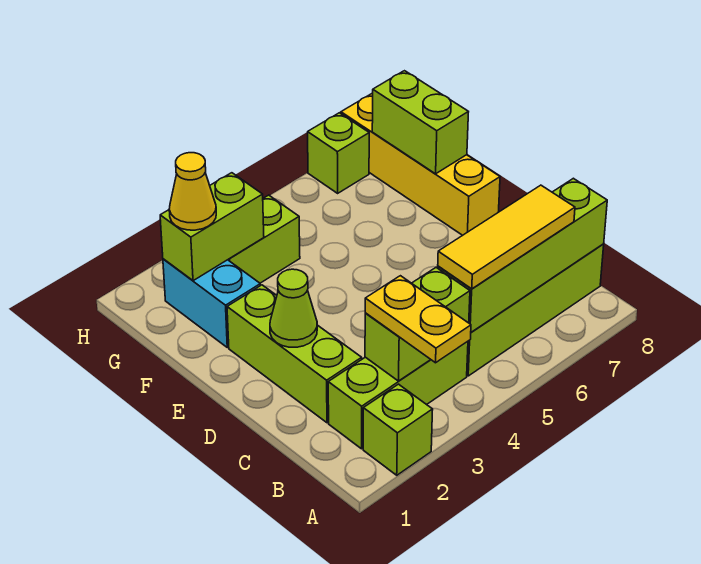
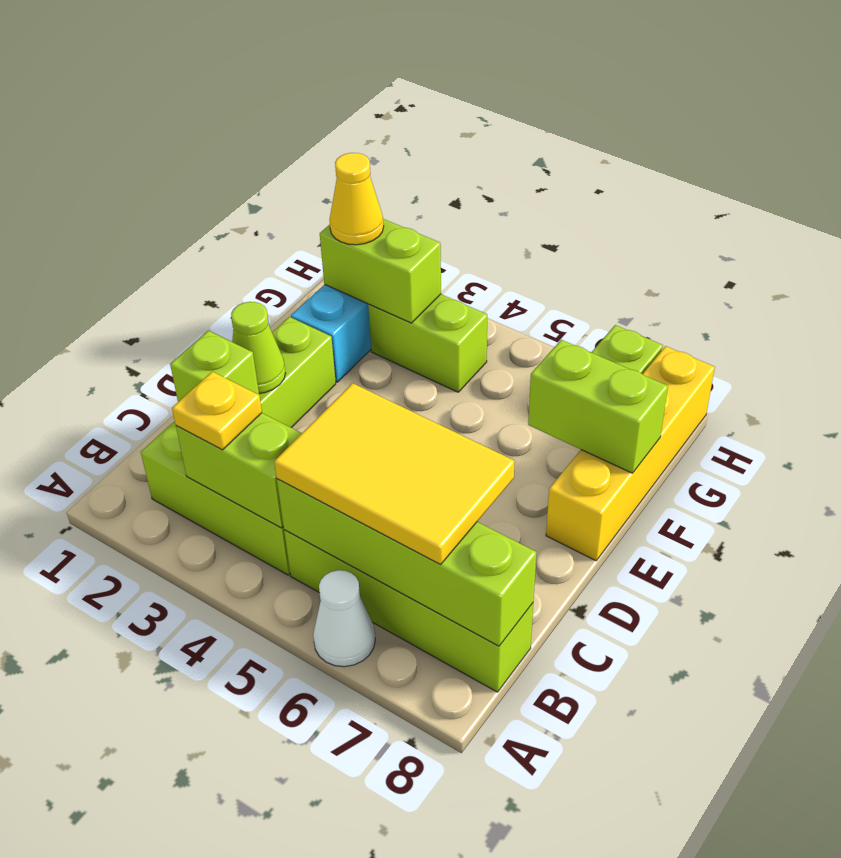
lime 1x1 brick [363,384,433,475] -> lime 1x1 brick moved to [170,331,259,402]
yellow 1x2 plate [365,276,471,363] -> yellow 1x1 plate [172,372,262,450]
none -> white 1x1 cone [313,570,375,667]
yellow 1x3 tile [438,185,575,289] -> yellow 2x3 tile [274,383,515,565]
lime 1x2 brick [372,71,468,174] -> lime 1x2 brick turned to [528,340,668,473]

